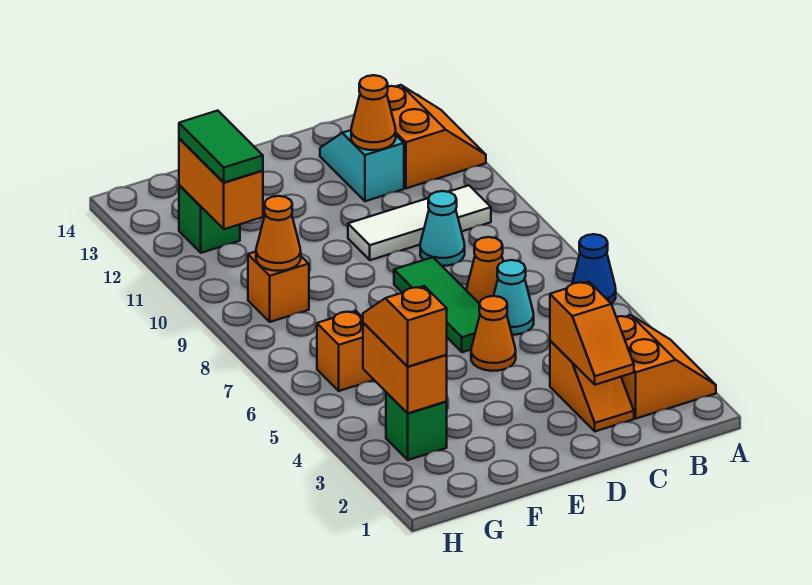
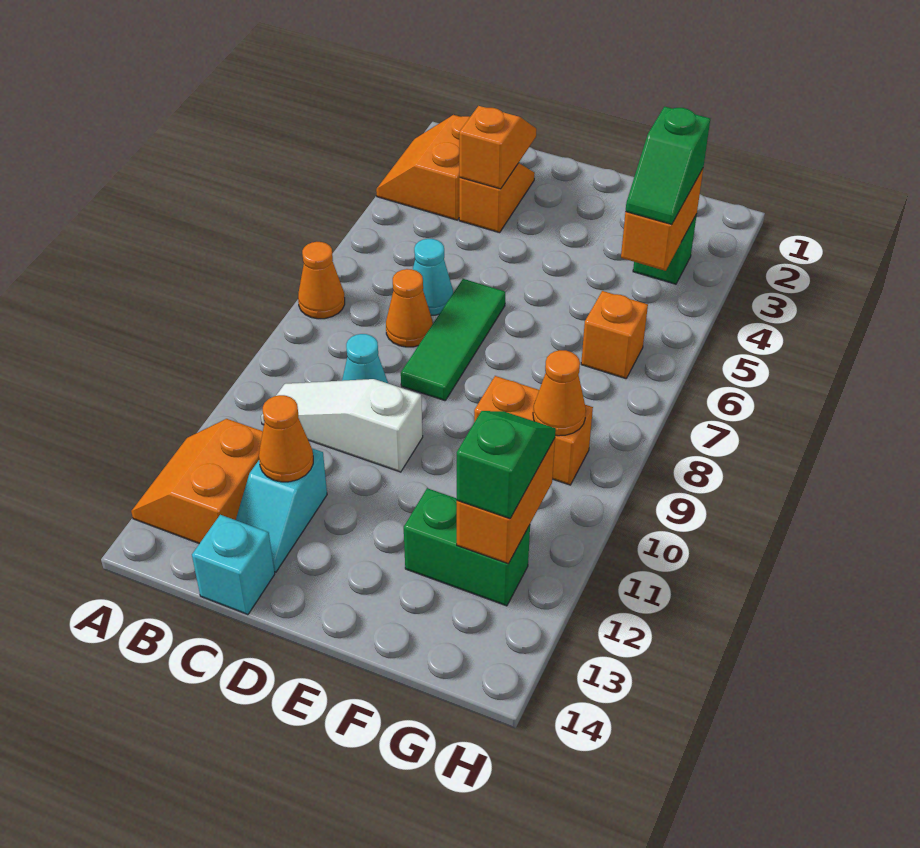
blue 1x1 cone [572,234,616,304] -> none
white 1x3 tile [348,185,491,260] -> white 1x3 slope [261,379,423,472]
none -> cyan 1x1 brick [192,515,275,615]
orange 1x1 cone [471,296,516,371] -> orange 1x1 cone moved to [298,242,345,319]
orange 1x2 slope [363,286,447,367] -> green 1x2 slope [625,106,710,225]
orange 1x1 brick [248,252,309,322] -> orange 1x2 brick [474,376,593,485]
green 1x2 tile [179,111,263,183] -> green 1x2 slope [457,411,556,519]
green 1x1 brick [179,185,240,253] -> green 1x2 brick [404,488,530,606]

